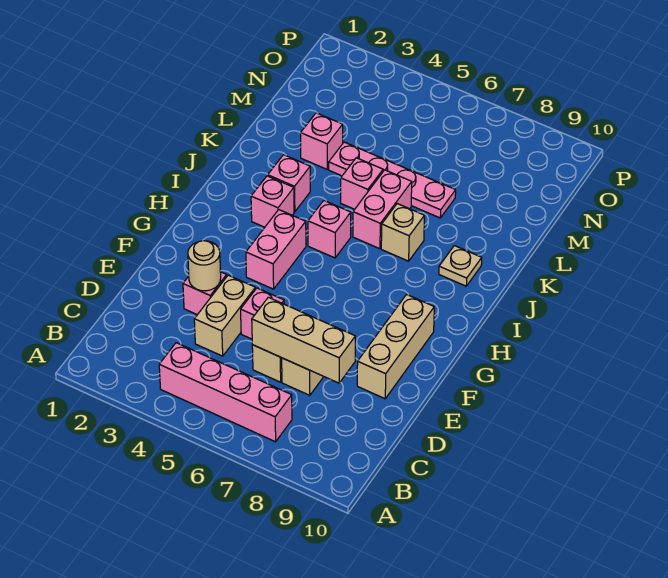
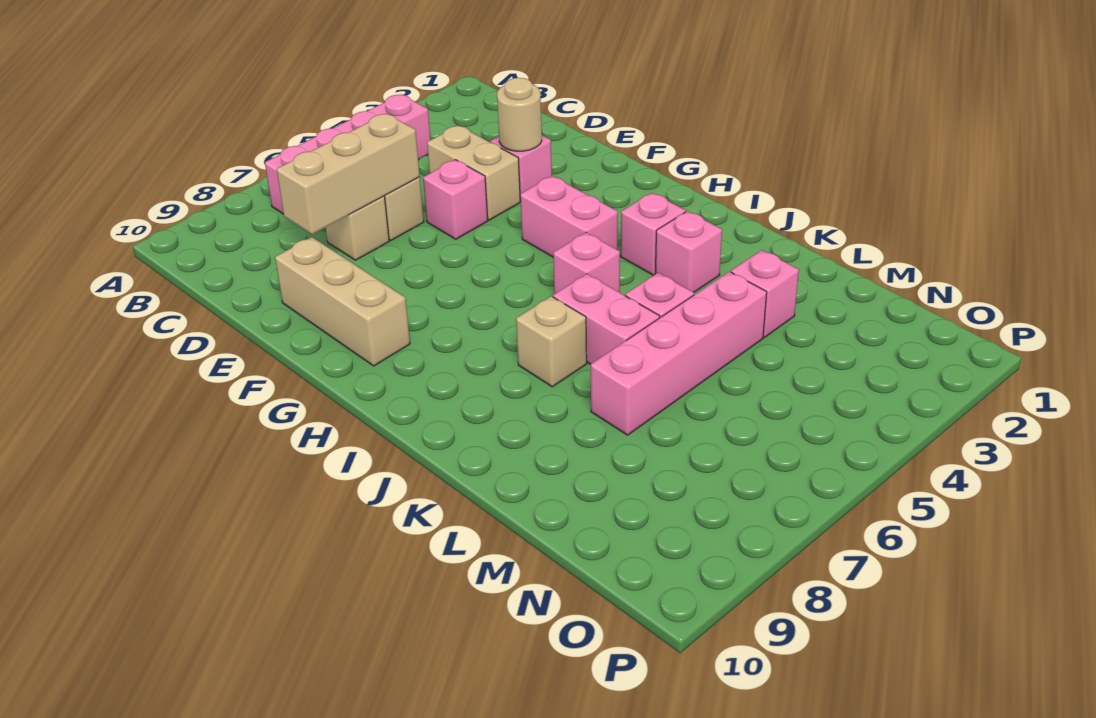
tan 1x1 plate [439,246,482,286] -> none
pink 1x4 plate [329,142,456,218] -> pink 1x4 brick [591,272,767,435]

